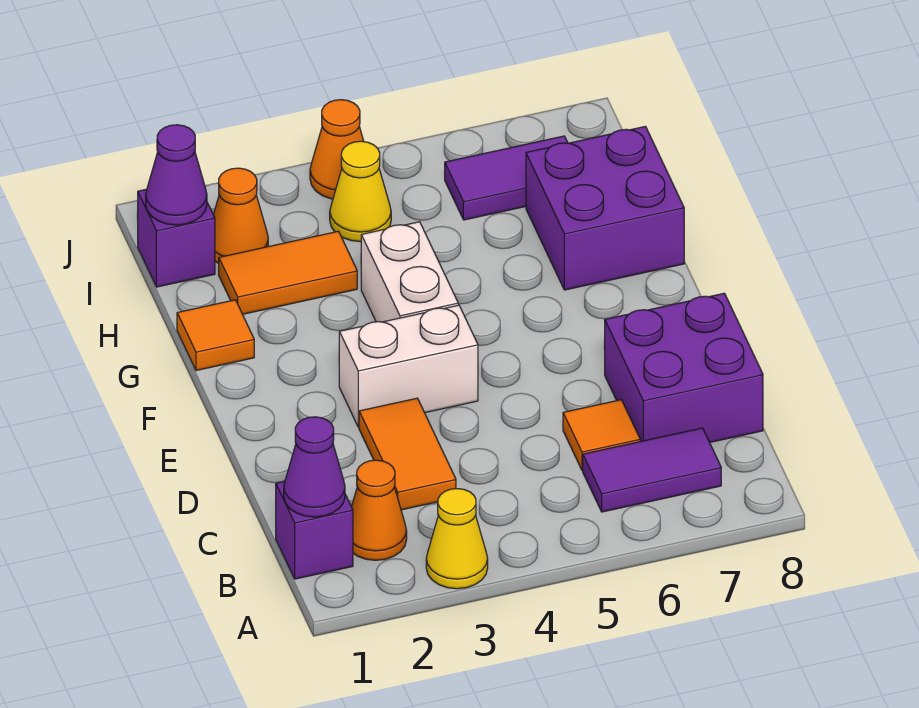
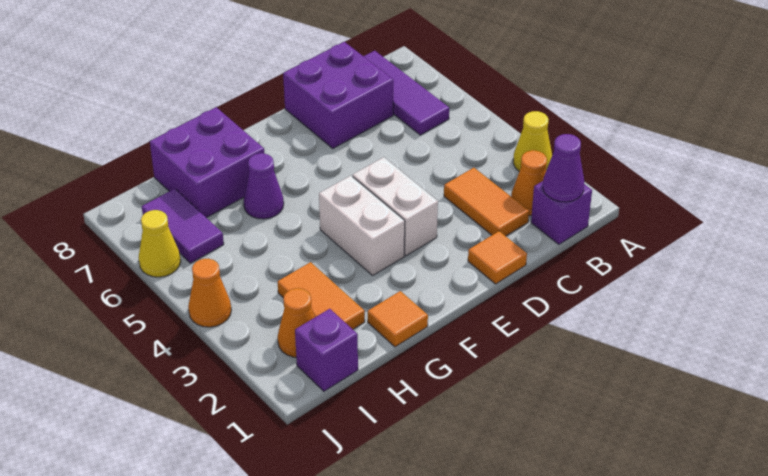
purple 1x2 tile [583,428,721,512] -> purple 1x3 tile [364,51,449,135]
orange 1x2 tile [359,398,456,510] -> orange 1x2 tile turned to [444,168,529,236]
orange 1x1 tile [563,400,640,470] -> orange 1x1 tile moved to [468,231,527,284]
white 1x2 brick [361,222,458,322] -> white 1x2 brick turned to [319,176,405,275]
purple 1x1 cone [146,125,207,225] -> purple 1x1 cone moved to [244,153,284,219]
yellow 1x1 cone [330,141,391,242] -> yellow 1x1 cone moved to [139,210,181,277]

